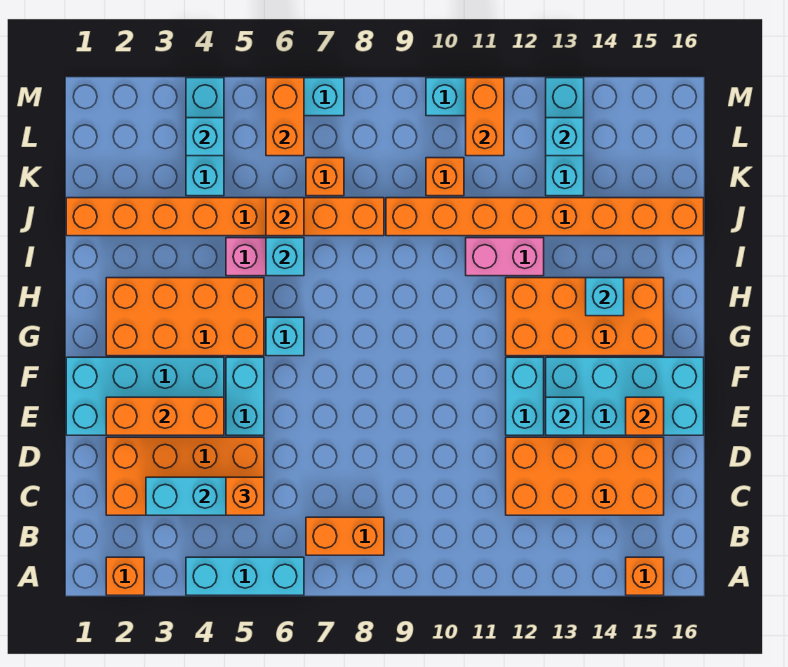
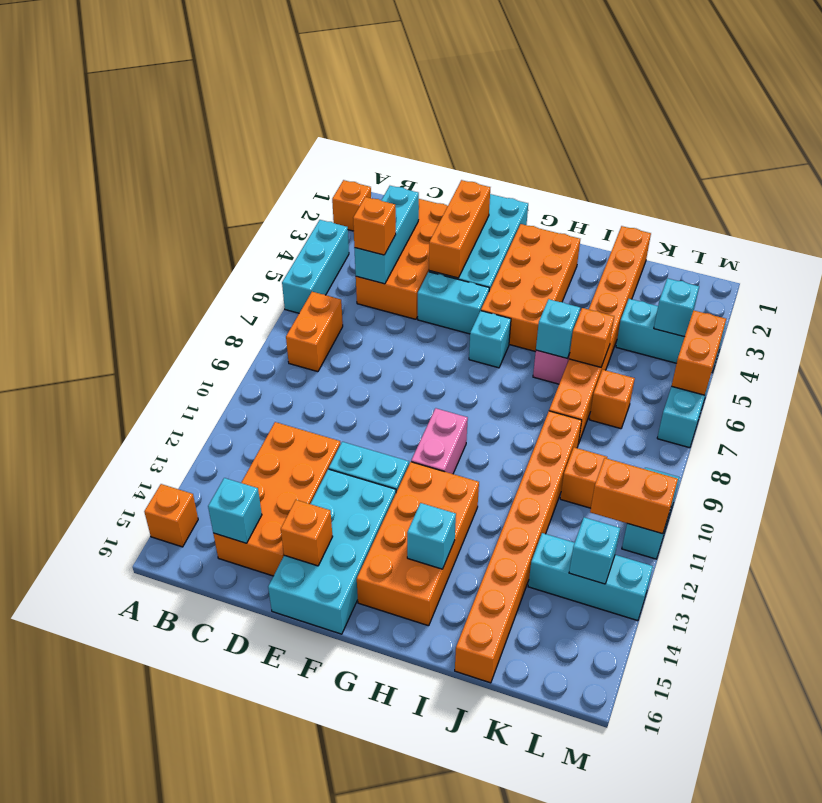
cyan 1x1 brick [546,397,584,435] -> cyan 1x1 brick moved to [208,478,262,543]
pink 1x2 brick [466,238,544,276] -> pink 1x2 brick moved to [411,408,468,474]
orange 1x2 brick [266,78,304,156] -> orange 1x2 brick turned to [672,311,726,395]

